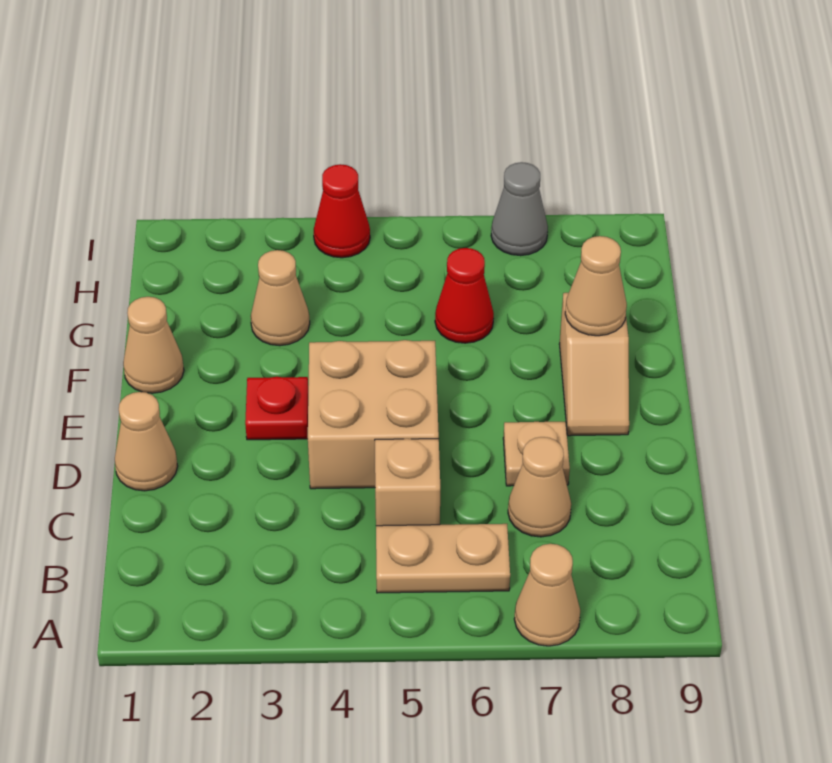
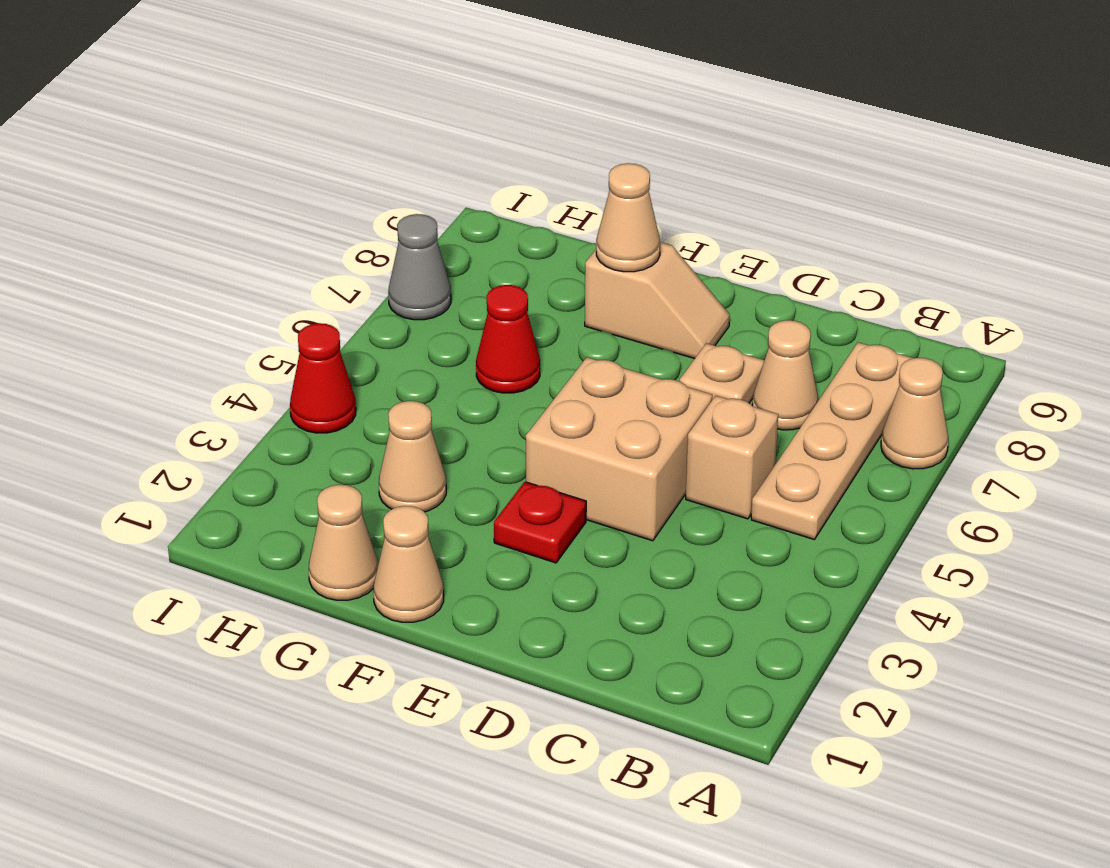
tan 1x2 plate [376,524,510,593] -> tan 1x4 plate [751,342,913,540]
tan 1x1 cone [115,392,178,491] -> tan 1x1 cone moved to [309,485,378,600]

